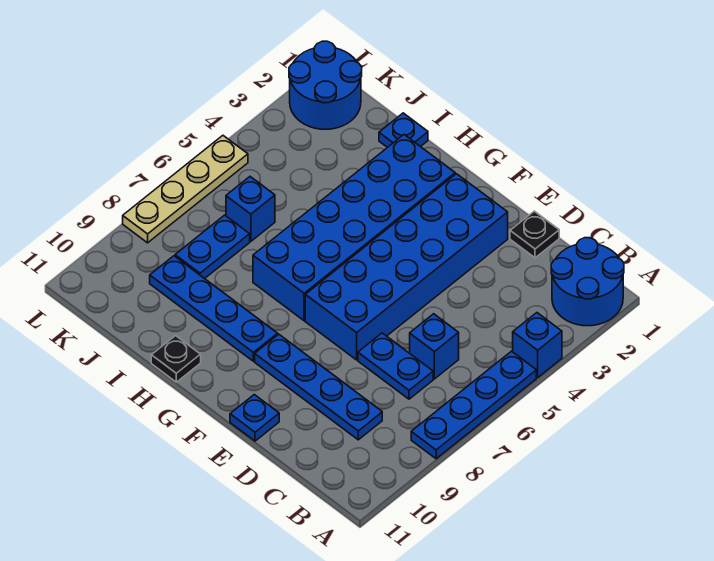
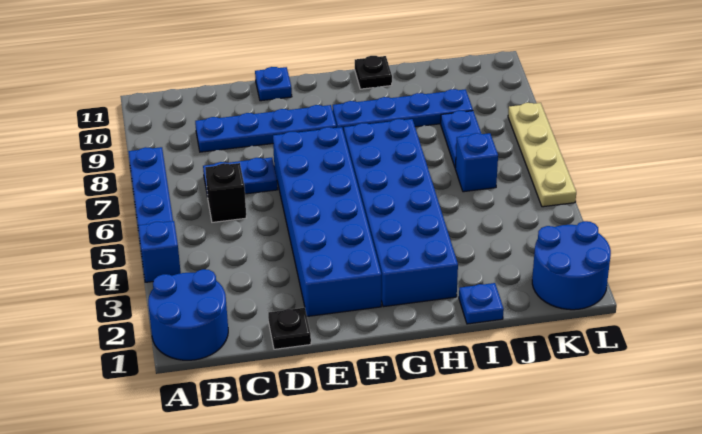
blue 1x1 brick [410,314,459,379] -> black 1x1 brick [205,163,246,222]

